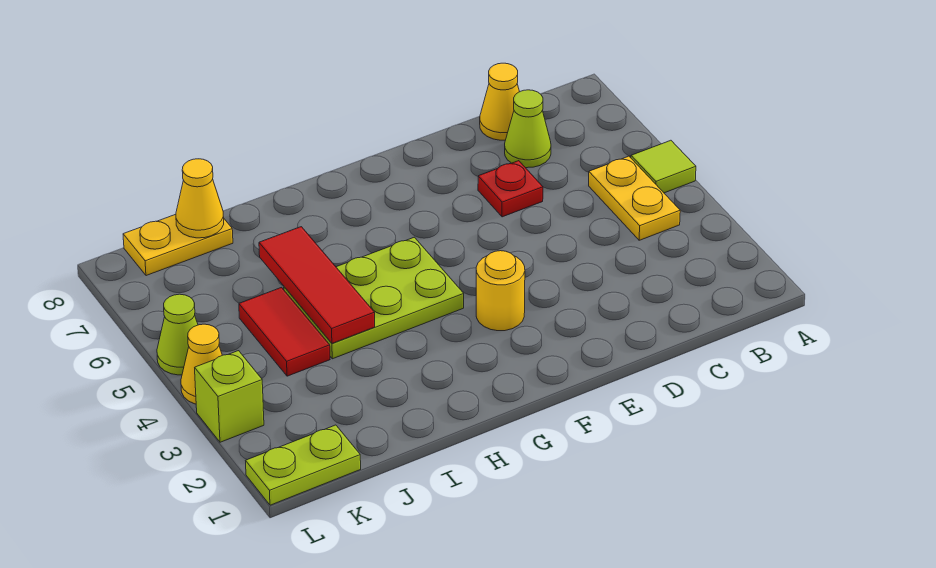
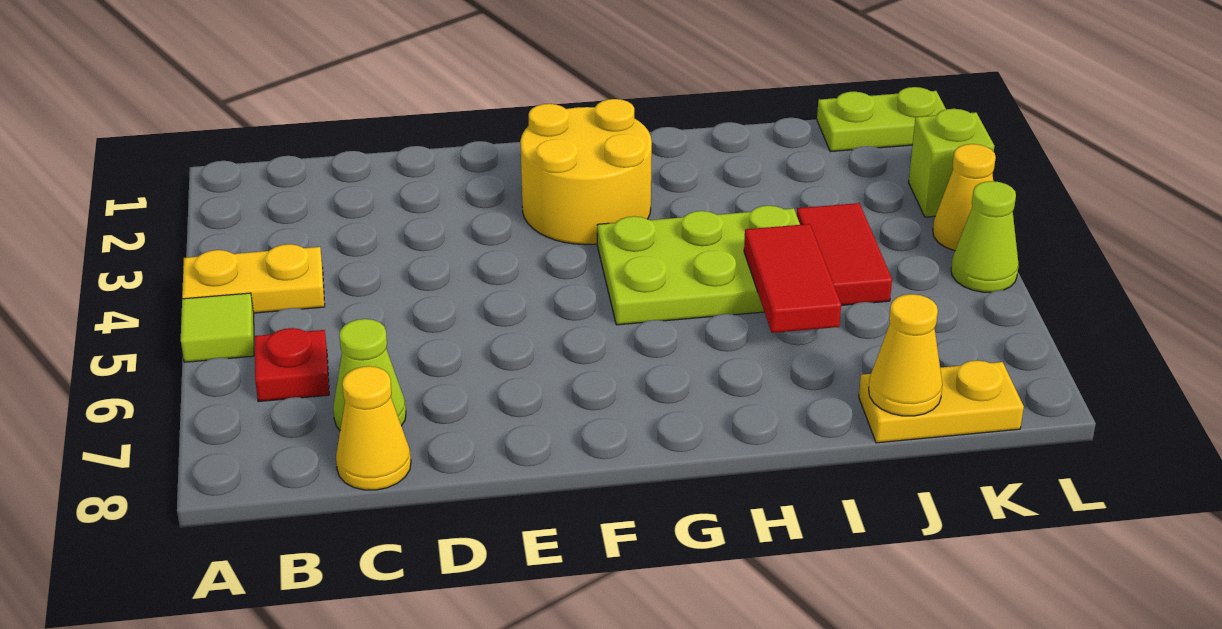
yellow 1x2 plate [589,156,680,240] -> yellow 1x2 plate turned to [182,244,325,313]
red 1x1 plate [478,161,543,217] -> red 1x1 plate moved to [255,328,329,402]
yellow 1x1 round brick [476,251,525,331] -> yellow 2x2 round brick [520,99,652,245]
red 1x3 tile [259,227,375,343] -> red 1x2 tile [744,224,841,333]

